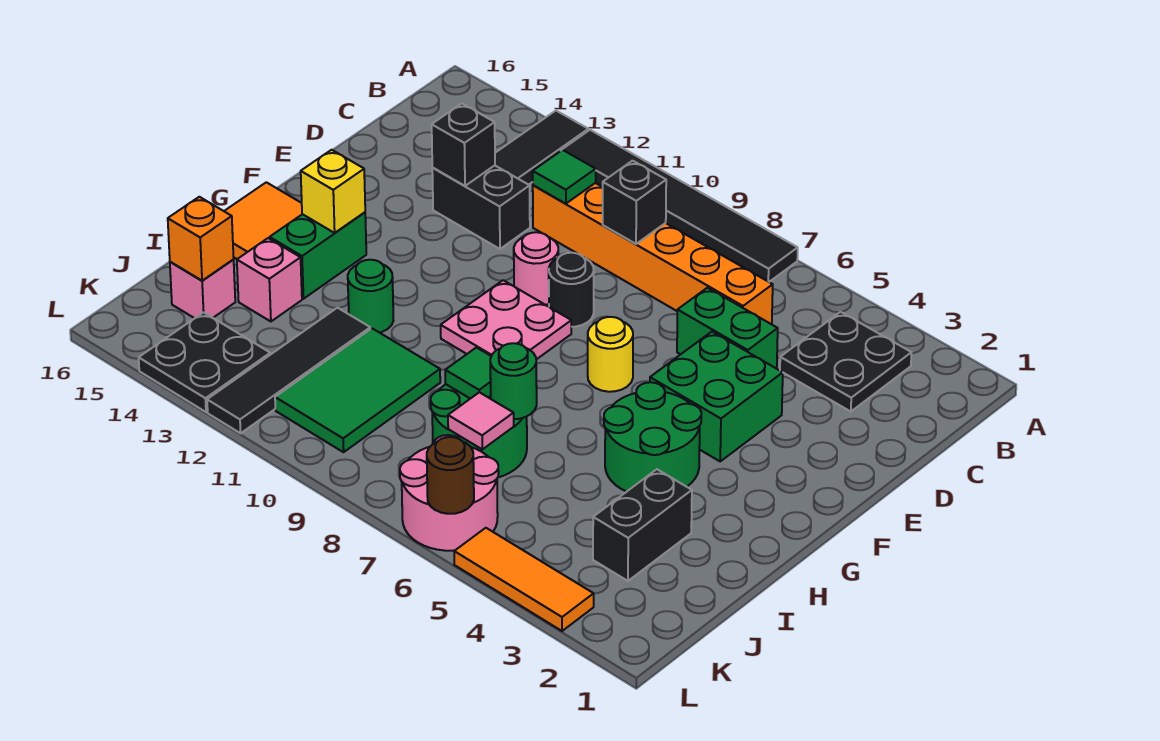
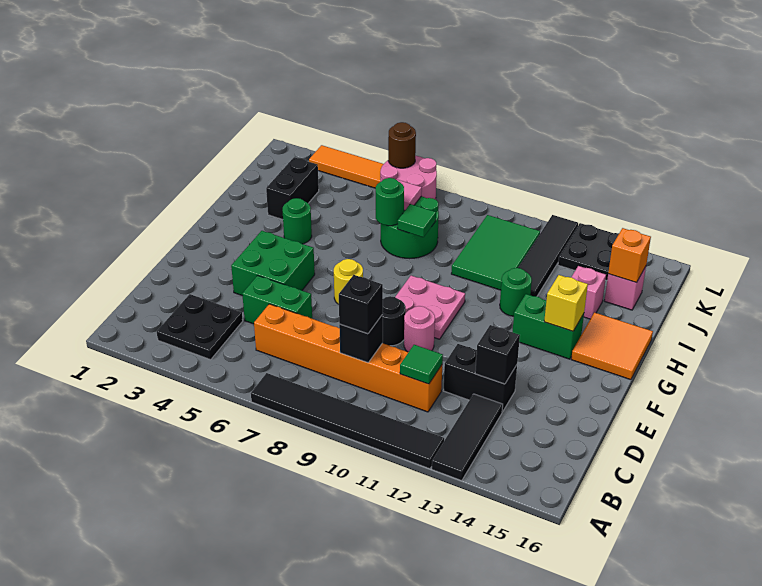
none -> black 1x1 brick [339,275,383,334]
green 2x2 round brick [604,382,701,492] -> green 1x1 round brick [283,198,312,244]
green 1x2 brick [270,212,366,299] -> green 1x2 brick turned to [513,294,584,359]

